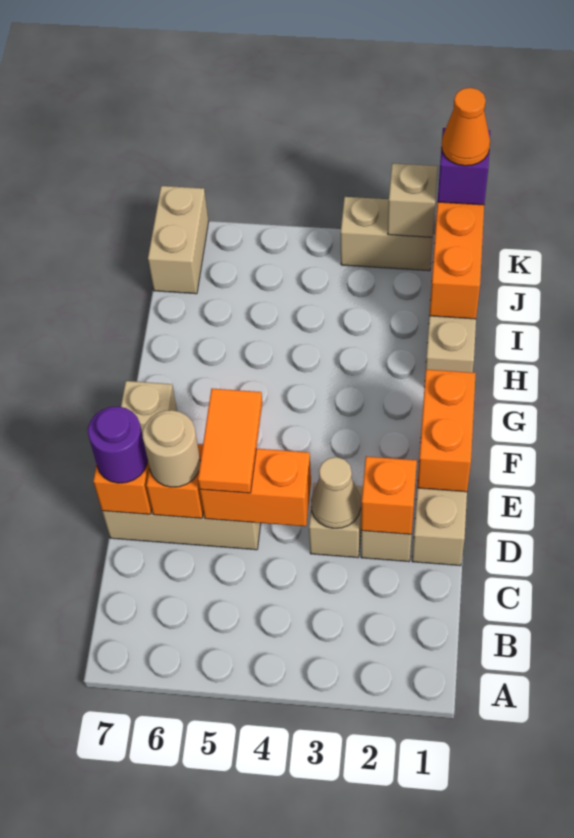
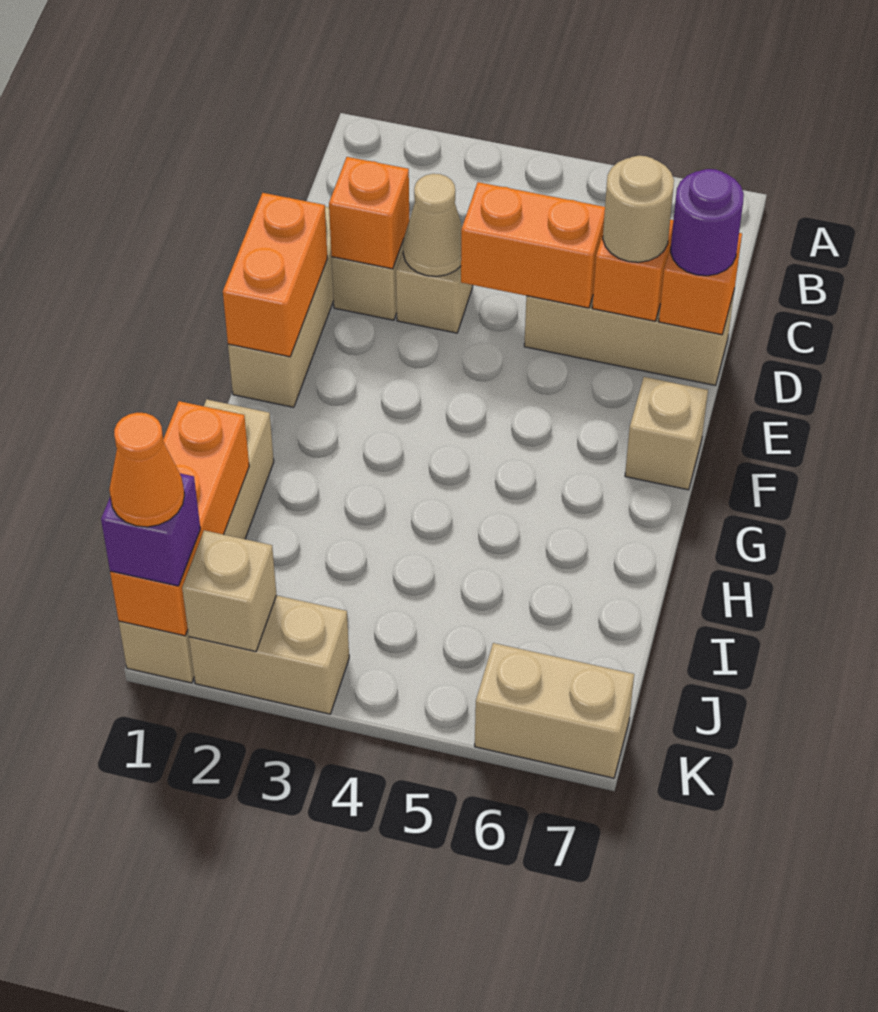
orange 1x2 tile [198,389,262,493] -> none
tan 1x2 brick [148,186,209,294] -> tan 1x2 brick turned to [475,643,634,778]

